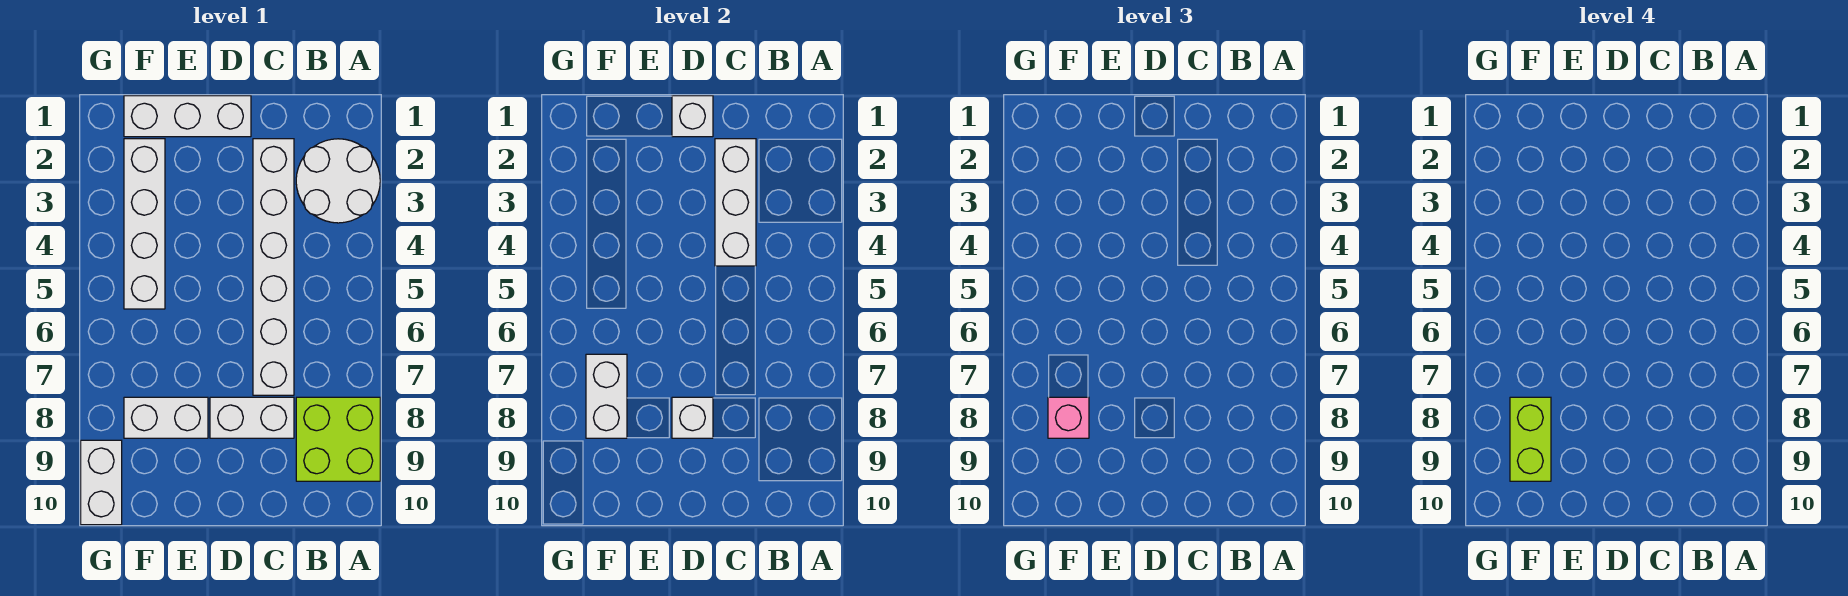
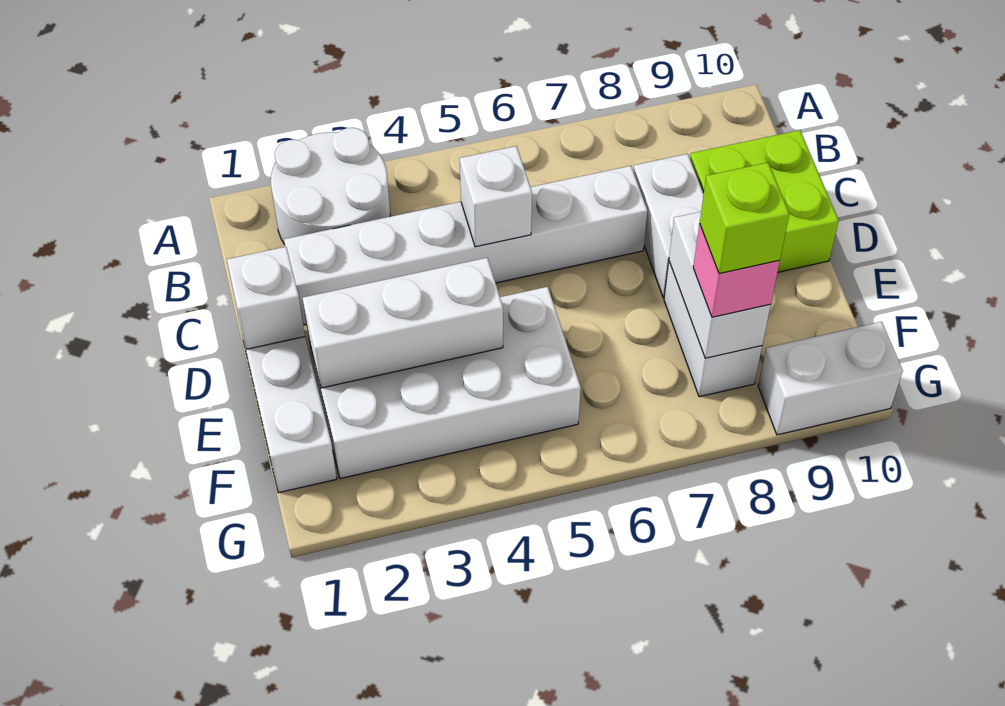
lime 2x2 brick [296,397,380,481] -> lime 2x2 brick moved to [690,130,839,273]
white 1x3 brick [715,139,756,266] -> white 1x3 brick moved to [303,258,503,388]
white 1x1 brick [672,397,713,438] -> white 1x1 brick moved to [460,146,532,247]
white 1x4 brick [124,139,165,309] -> white 2x4 brick [309,287,581,479]
white 1x2 brick [586,354,627,438] -> white 1x2 brick turned to [669,212,771,358]
lime 1x2 brick [1510,397,1551,481] -> lime 1x1 brick [700,163,789,274]

